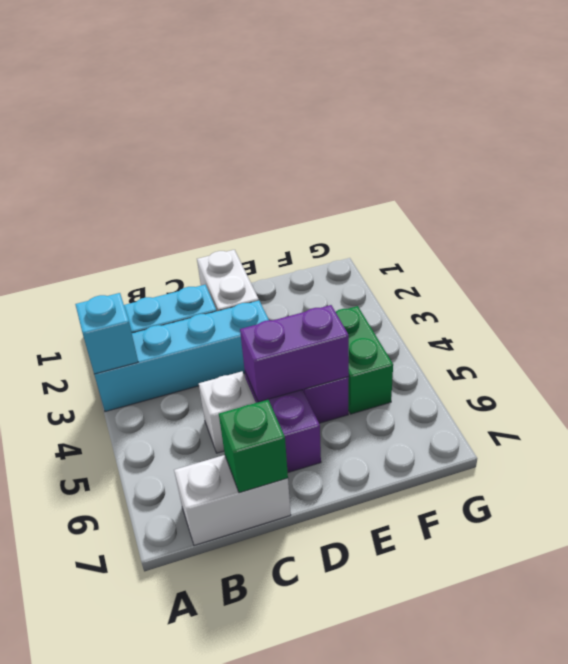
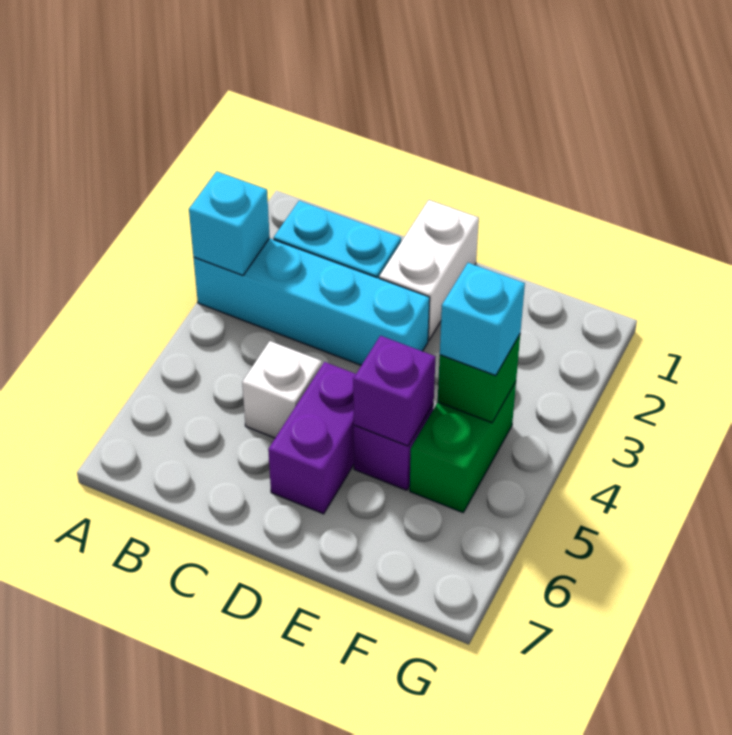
white 1x2 brick [174,455,291,546] -> none
green 1x1 brick [219,400,288,493] -> green 1x1 brick moved to [438,335,520,423]
purple 1x2 brick [240,305,349,402] -> purple 1x1 brick [353,336,435,446]
none -> cyan 1x1 brick [440,263,525,376]

